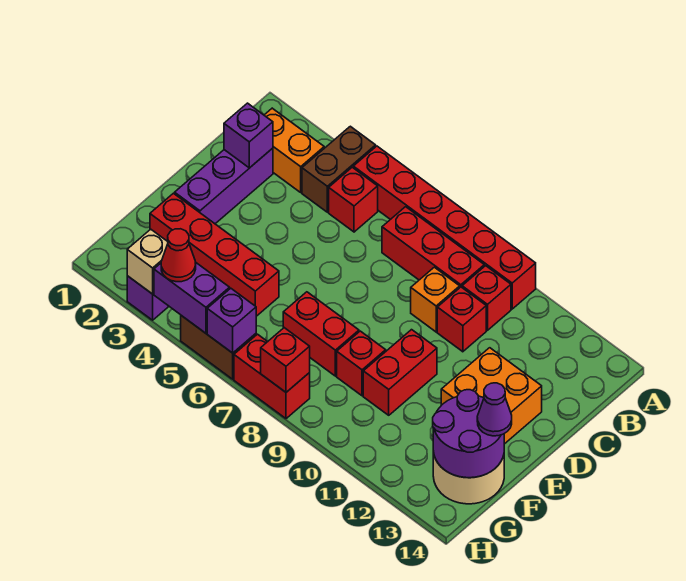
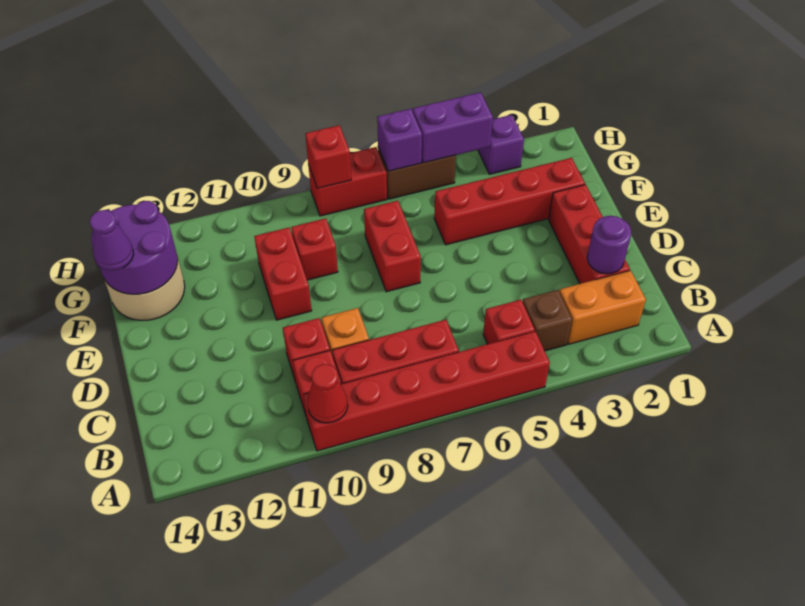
brown 1x2 brick [302,126,376,212] -> brown 1x1 brick [523,290,572,351]
purple 1x3 brick [175,148,273,224] -> red 1x3 brick [549,185,630,284]
purple 1x1 brick [224,103,273,168] -> purple 1x1 round brick [587,216,631,274]
orange 2x2 brick [441,348,542,444] -> none
red 1x2 brick [283,292,359,376] -> red 1x2 brick turned to [364,201,421,292]
tan 1x1 brick [127,229,168,294] -> none
red 1x1 cone [161,229,196,282] -> red 1x1 cone moved to [307,364,348,423]

